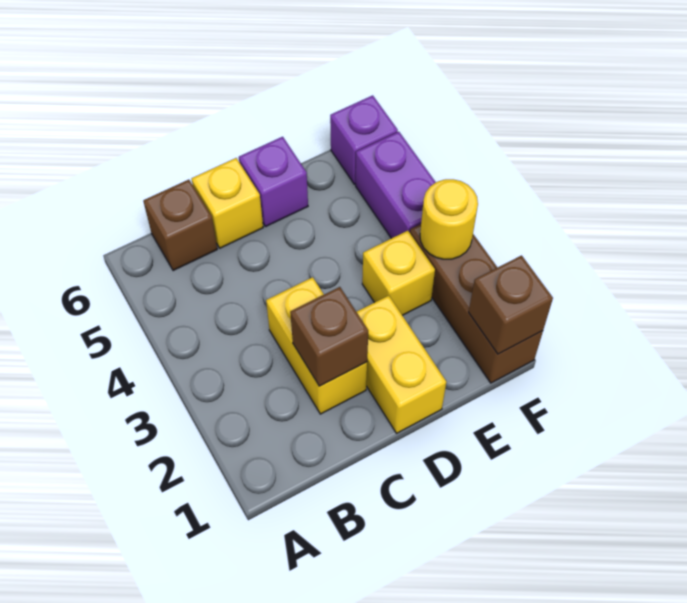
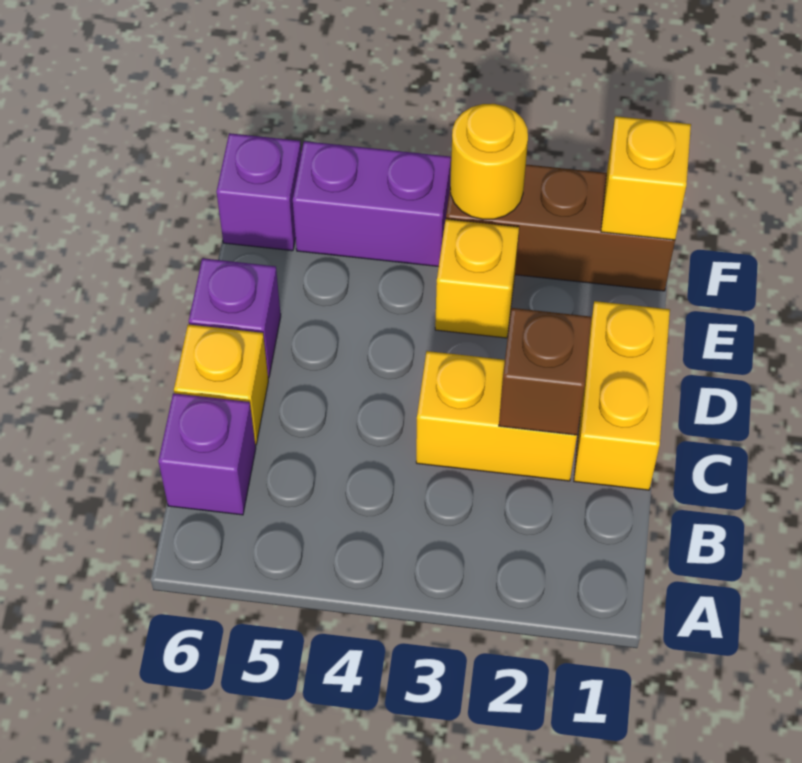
brown 1x1 brick [143,180,217,271] -> purple 1x1 brick [158,393,256,515]
yellow 1x2 brick [357,296,446,433] -> yellow 1x2 brick turned to [574,301,670,490]
brown 1x1 brick [469,256,553,354] -> yellow 1x1 brick [601,116,691,240]

